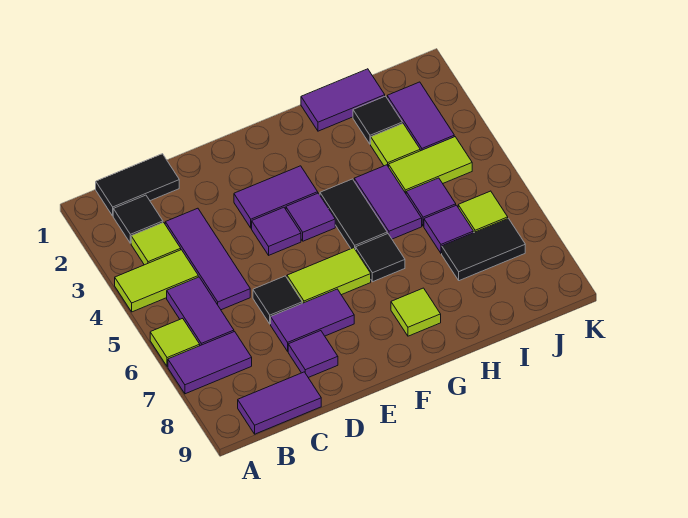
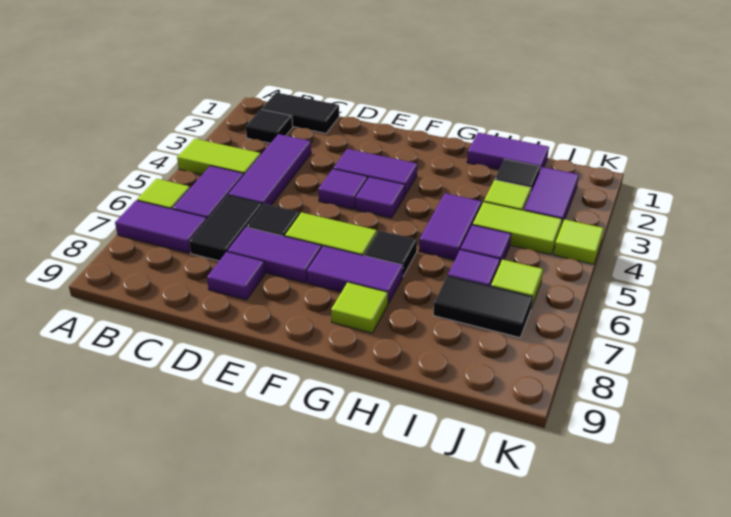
lime 1x1 tile [131,222,181,265] -> lime 1x1 tile moved to [554,219,604,264]
purple 1x2 tile [238,372,321,434] -> purple 1x2 tile moved to [307,246,403,304]
black 1x2 tile [320,179,387,250] -> black 1x2 tile moved to [189,195,262,261]

